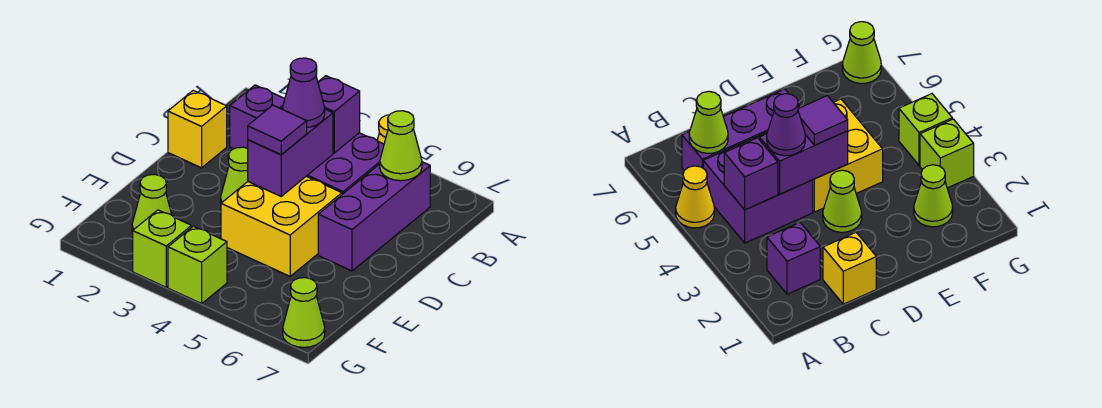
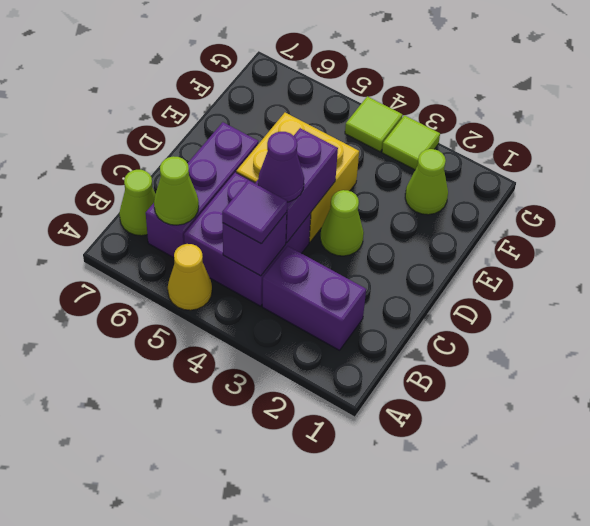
purple 1x1 brick [230,85,285,149] -> purple 1x2 brick [262,246,366,350]
yellow 1x1 brick [168,91,227,168] -> none
purple 1x1 tile [248,105,307,155] -> purple 1x1 tile moved to [222,180,287,244]
lime 1x1 brick [133,210,192,287] -> lime 1x1 tile [382,115,440,170]
lime 1x1 brick [168,226,227,304] -> lime 1x1 tile [345,96,402,152]
lime 1x1 cone [283,278,325,347] -> lime 1x1 cone moved to [119,170,156,236]

